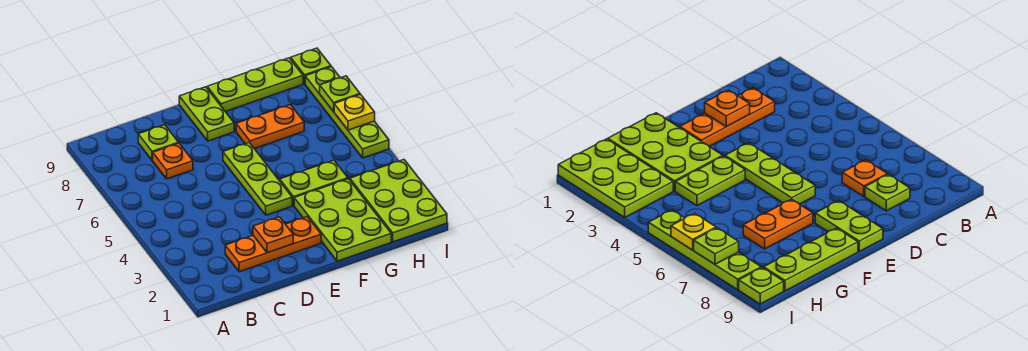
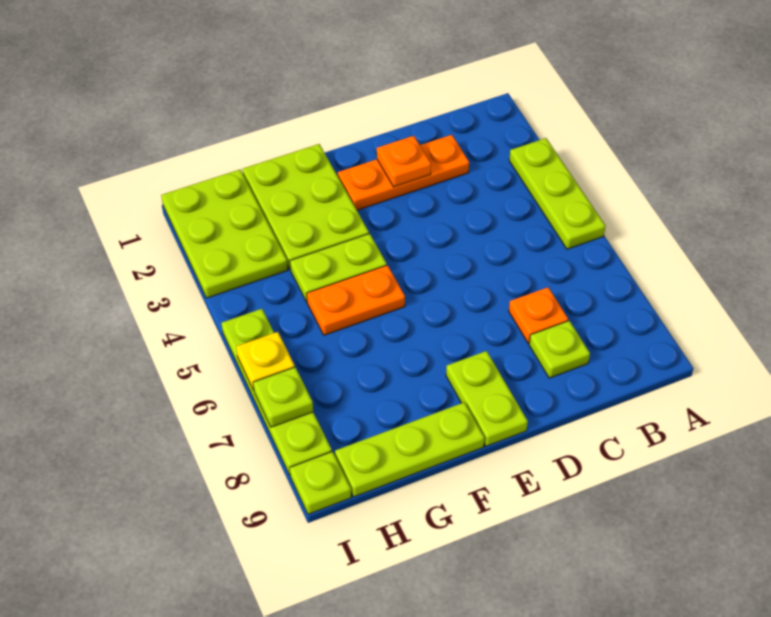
lime 1x3 plate [223,143,292,215] -> lime 1x3 plate moved to [509,138,605,249]
orange 1x2 plate [236,105,304,149] -> orange 1x2 plate moved to [307,265,405,335]

